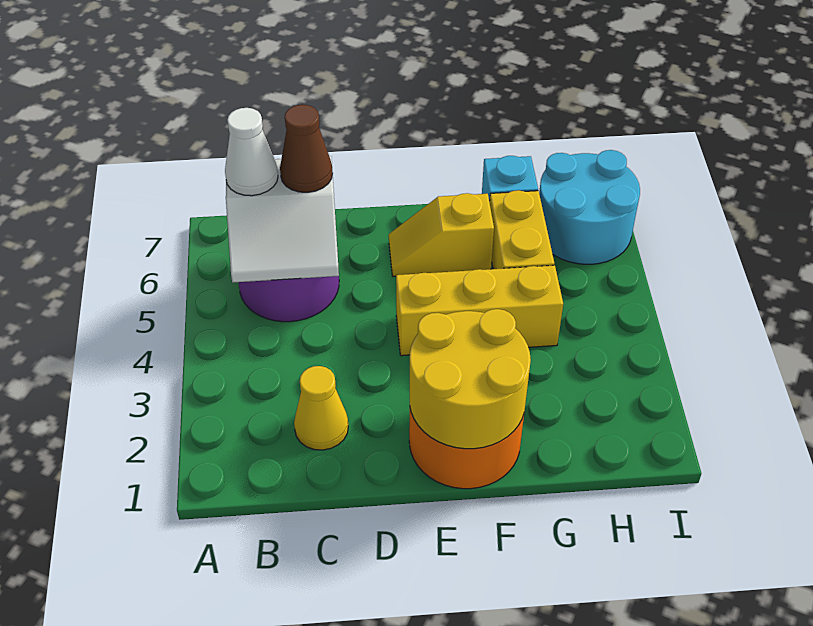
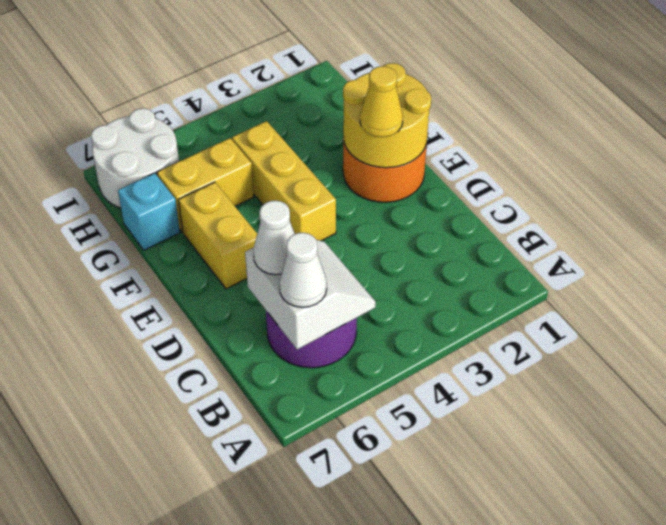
yellow 1x1 cone [294,366,348,450] -> yellow 1x1 cone moved to [360,66,403,137]
brown 1x1 cone [280,105,333,192] -> white 1x1 cone [253,201,295,275]
yellow 1x2 slope [389,193,494,276] -> yellow 1x2 brick [178,182,257,289]
cyan 2x2 round brick [539,150,640,264] -> white 2x2 round brick [91,108,179,208]

